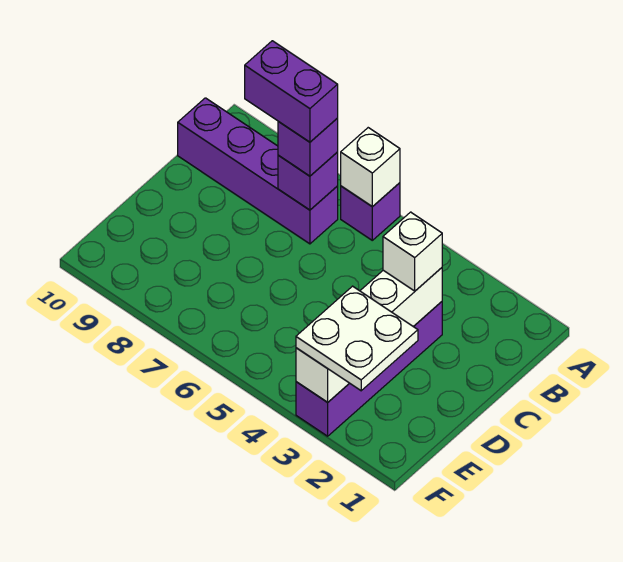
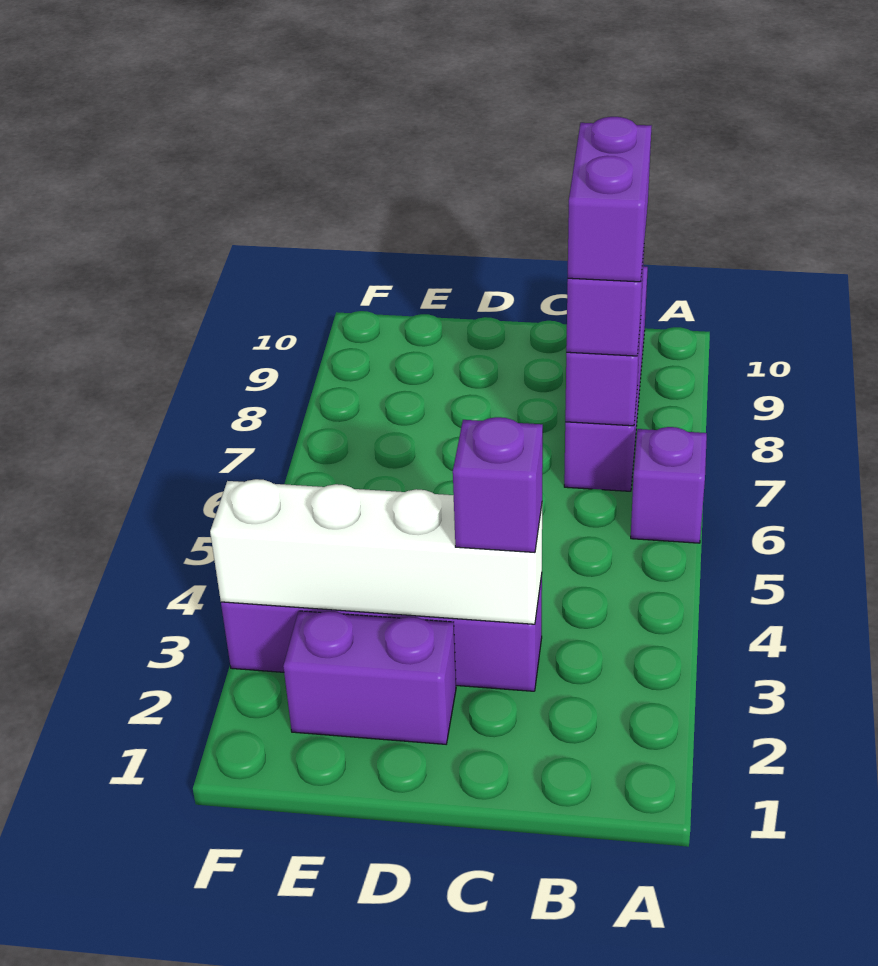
white 1x1 brick [341,128,400,207] -> none
white 1x1 brick [383,212,442,291] -> purple 1x1 brick [453,417,543,552]
none -> purple 1x2 brick [283,611,456,744]
white 2x2 plate [296,286,418,391] -> none

